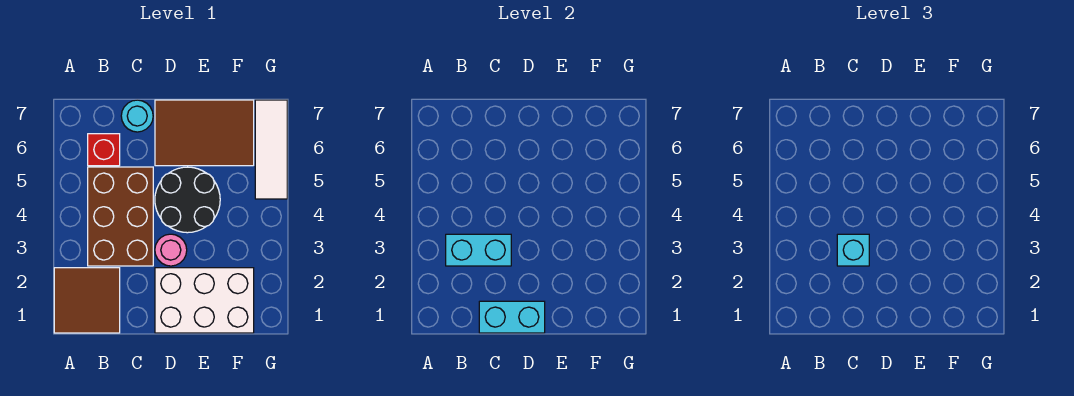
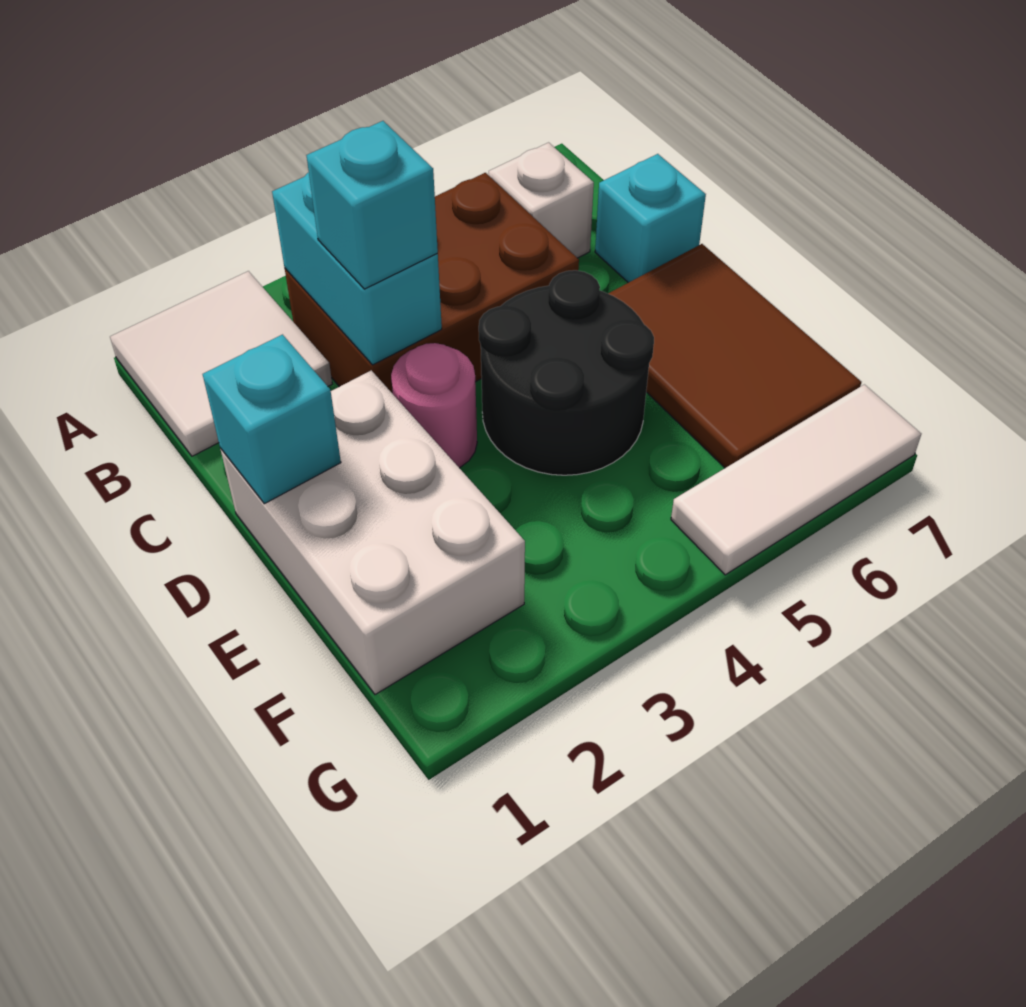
brown 2x2 tile [54,268,120,333] -> white 2x2 tile [110,271,332,456]
red 1x1 brick [88,134,120,166] -> white 1x1 brick [489,143,594,258]
cyan 1x2 brick [479,301,545,333] -> cyan 1x1 brick [203,335,341,504]
cyan 1x1 round brick [121,100,153,132] -> cyan 1x1 brick [595,154,706,283]

